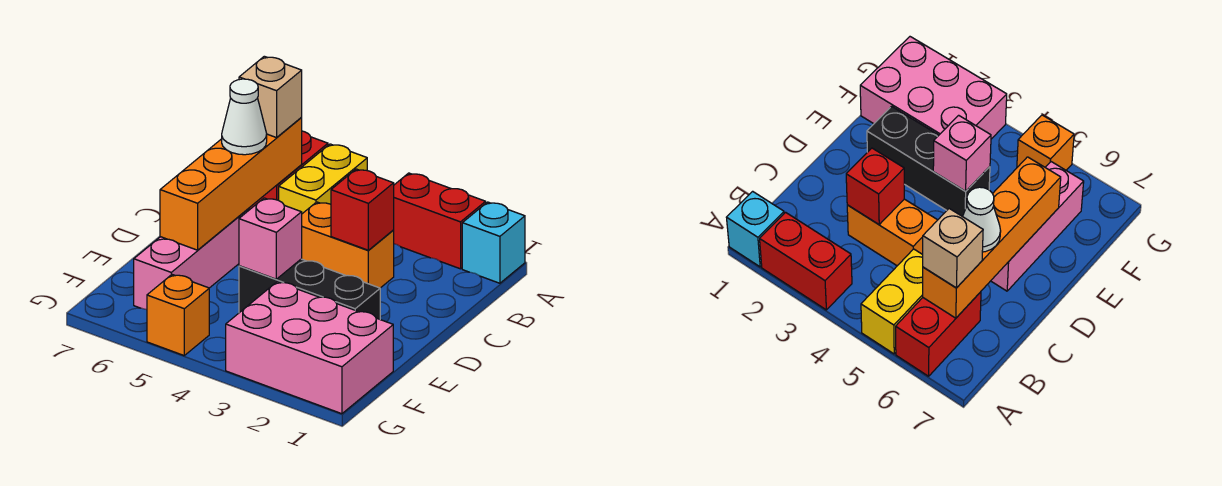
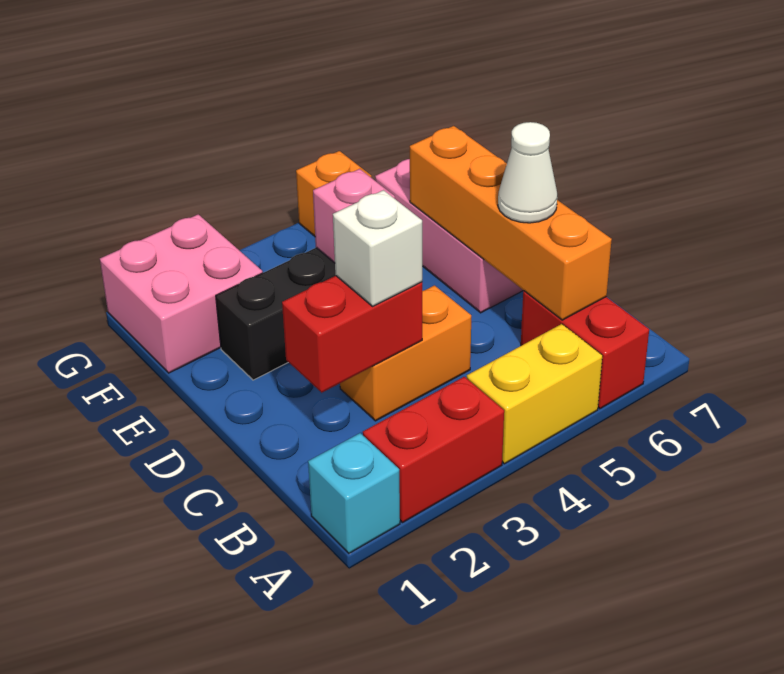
yellow 1x2 brick [279,144,367,214] -> yellow 1x2 brick turned to [467,324,603,464]
tan 1x1 brick [239,56,302,138] -> none
red 1x1 brick [331,169,394,250] -> red 1x2 brick [282,276,422,393]
none -> white 1x1 brick [333,190,422,306]
pink 2x3 brick [226,282,393,414] -> pink 2x2 brick [100,214,263,373]

